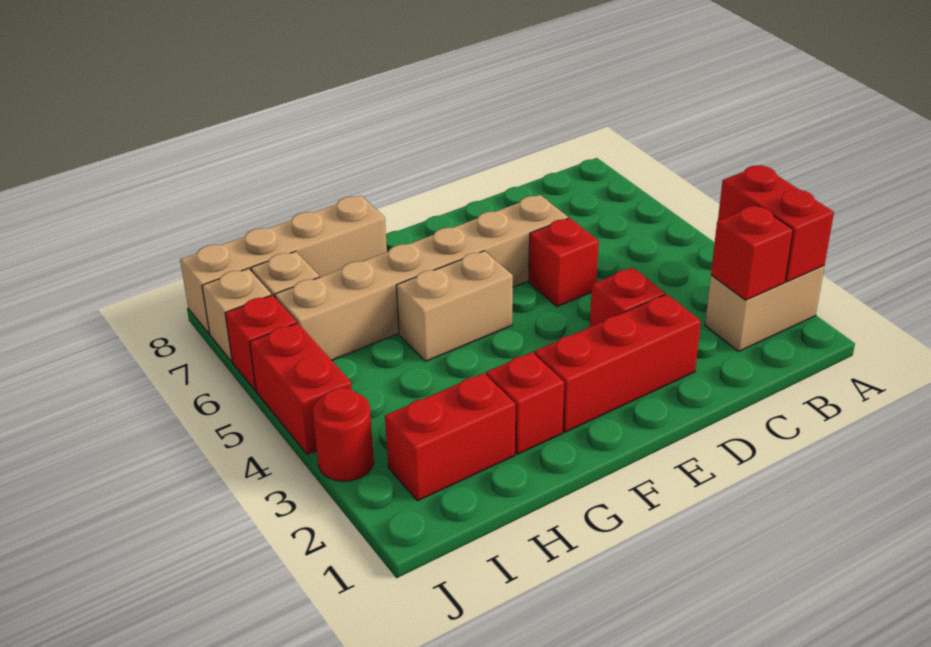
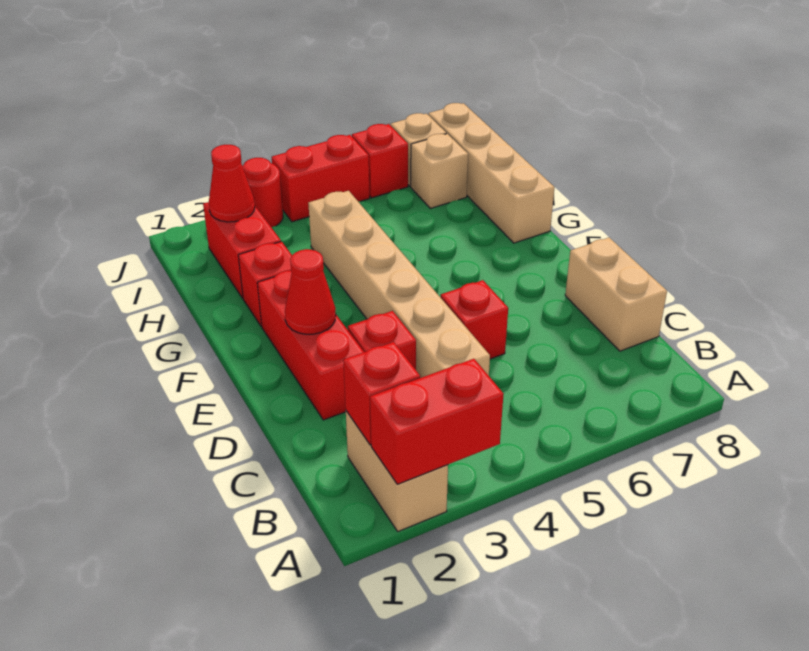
tan 1x6 brick [275,195,568,360] -> tan 1x6 brick moved to [308,191,490,378]
none -> red 1x1 cone [285,249,336,334]
tan 1x2 brick [396,251,513,361] -> tan 1x2 brick moved to [565,238,667,351]
none -> red 1x1 cone [209,145,255,222]

